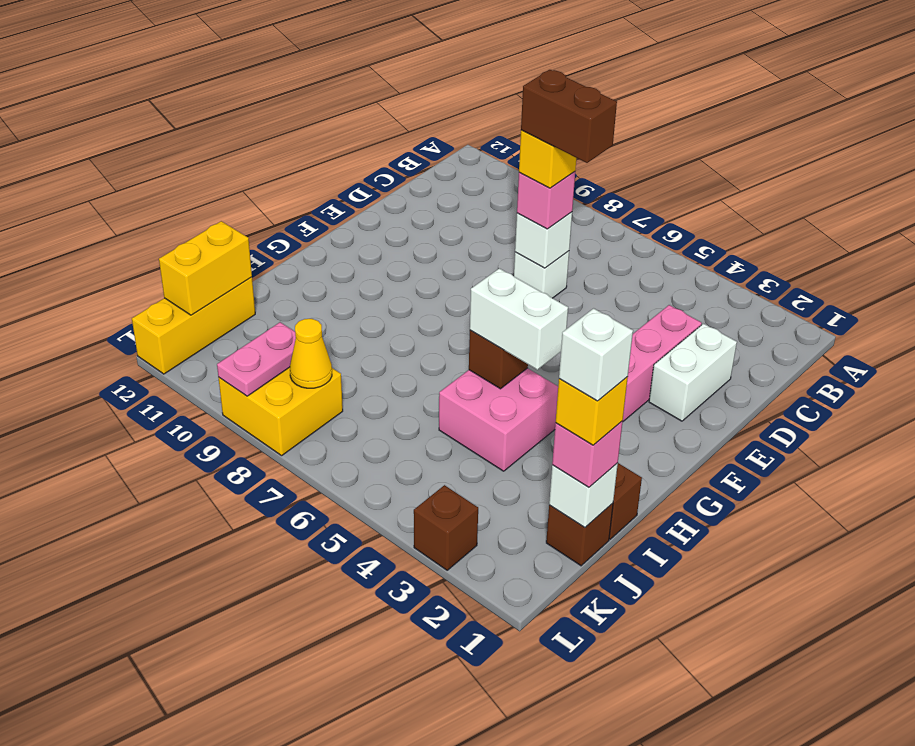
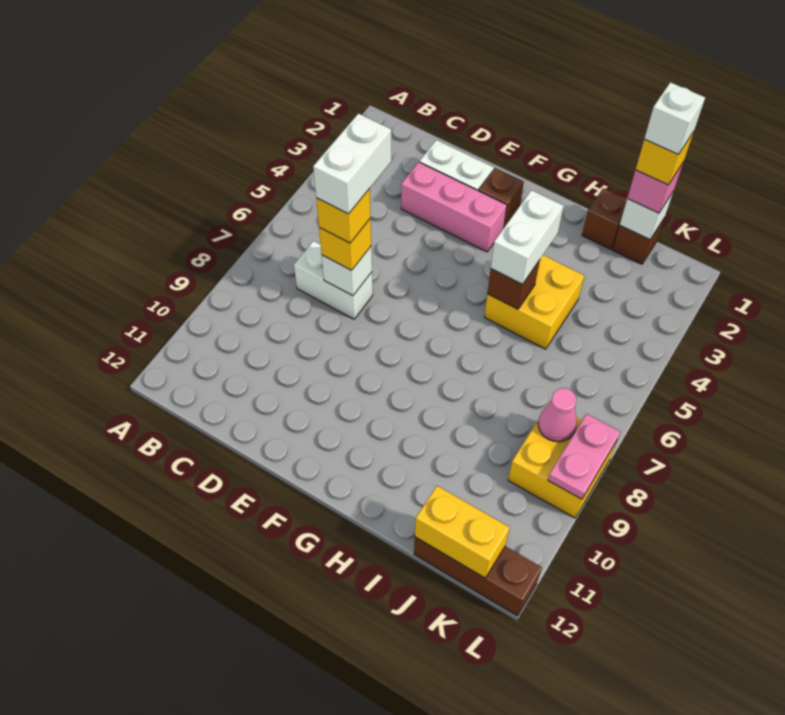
brown 1x2 brick [521,70,617,163] -> white 1x2 brick [313,114,391,214]
white 1x1 brick [514,251,569,298] -> white 1x2 brick [294,241,373,319]
pink 1x1 brick [517,172,575,229] -> yellow 1x1 brick [319,218,371,270]
pink 2x2 brick [439,368,558,471] -> yellow 2x2 brick [484,255,584,349]
yellow 1x3 brick [132,277,255,374] -> brown 1x3 brick [414,537,542,616]
yellow 1x1 cone [290,319,332,388] -> pink 1x1 cone [538,388,577,442]
pink 1x2 plate [217,322,296,396] -> pink 1x2 plate turned to [548,414,620,499]
brown 1x1 brick [414,485,478,570] -> brown 1x1 brick moved to [479,168,524,227]

